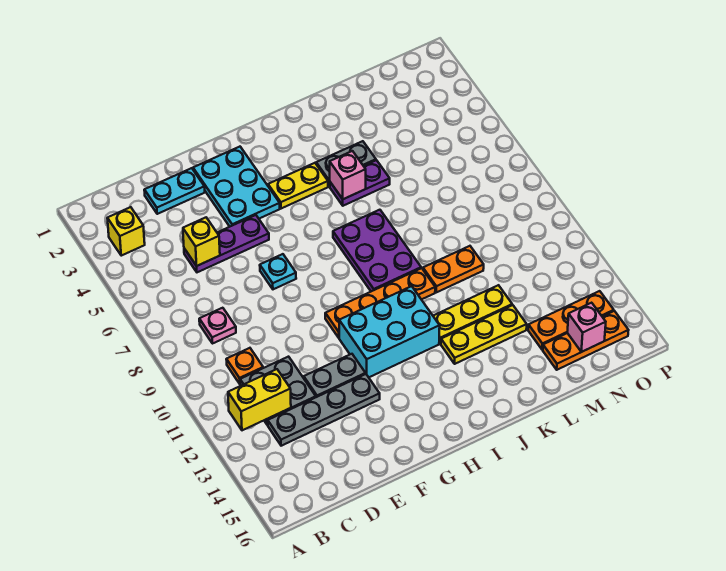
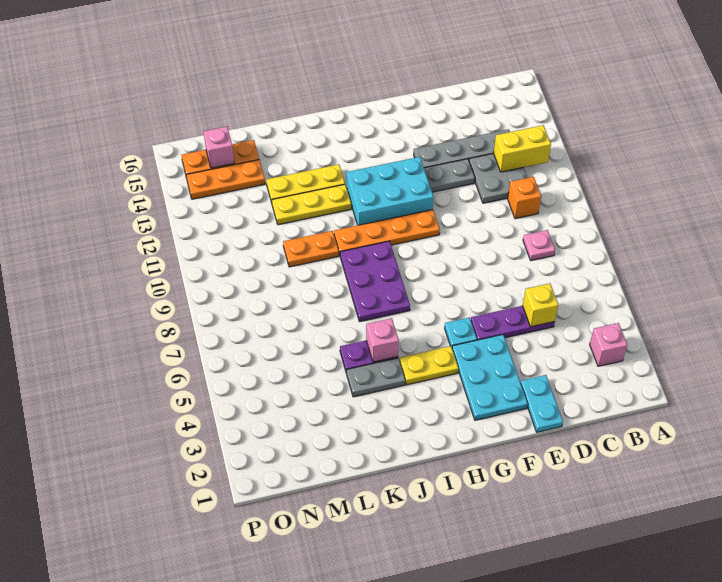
yellow 1x1 brick [107,207,145,256] -> pink 1x1 brick [590,323,627,366]
orange 1x1 plate [226,348,263,384] -> orange 1x1 brick [508,177,541,219]
cyan 1x2 plate [144,168,205,214] -> cyan 1x2 plate turned to [521,375,563,432]
cyan 1x1 plate [260,254,296,289] -> cyan 1x1 plate moved to [445,318,477,347]

